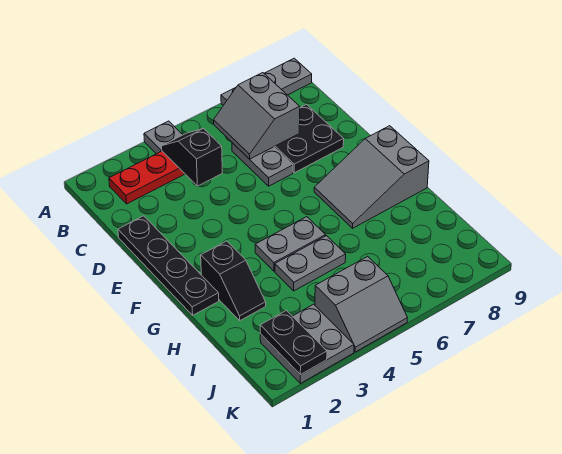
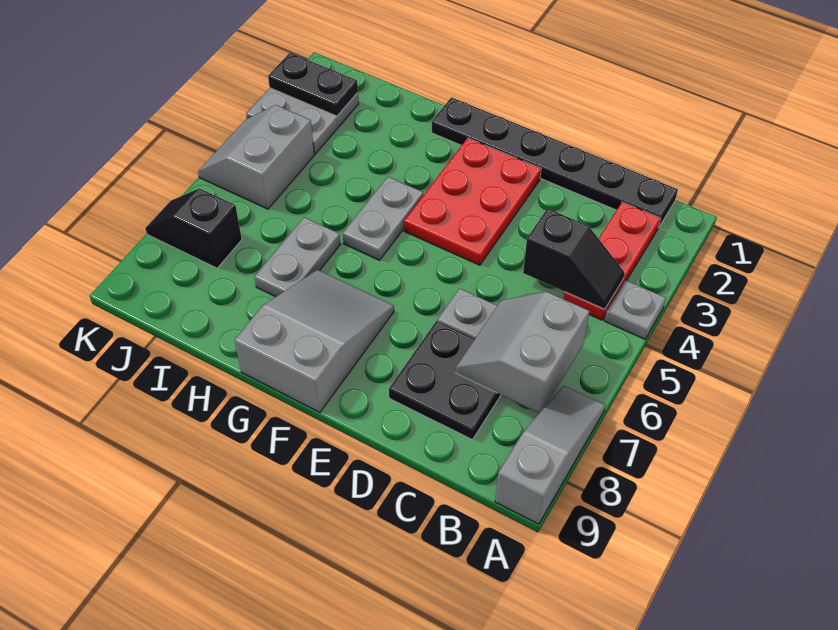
grey 1x3 plate [221,58,312,105] -> grey 1x3 slope [495,385,605,524]
grey 2x2 slope [214,73,300,159] -> grey 2x2 slope turned to [456,292,590,413]
black 1x4 plate [118,216,219,315] -> black 1x6 plate [432,97,678,228]
none -> red 2x3 plate [404,138,541,265]
black 1x2 slope [201,241,266,321] -> black 1x2 slope moved to [145,188,242,268]
grey 1x2 plate [275,236,346,291] -> grey 1x2 plate moved to [255,217,340,297]

